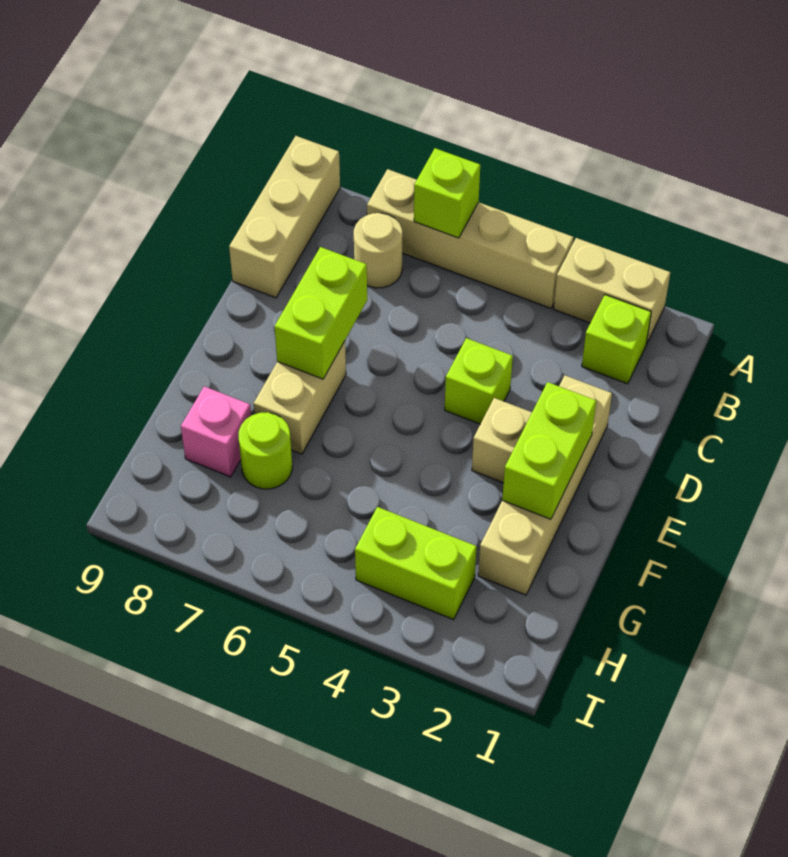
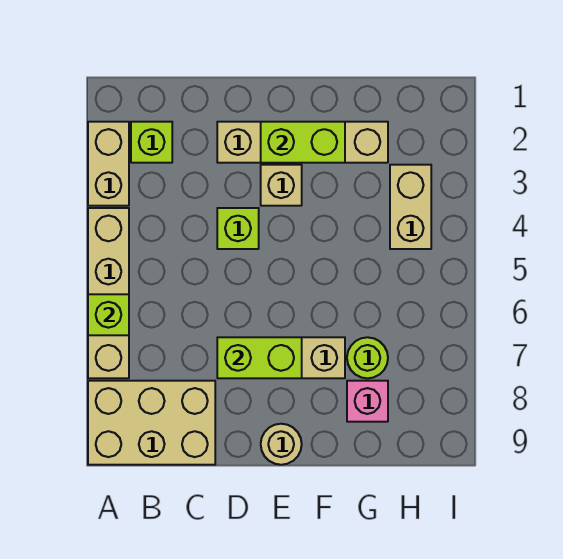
tan 1x3 brick [229,136,340,298] -> tan 2x3 brick [88,381,215,465]
tan 1x1 round brick [354,213,403,288] -> tan 1x1 round brick moved to [261,424,302,465]
lime 1x2 brick [355,507,477,620] -> tan 1x2 brick [390,165,431,249]

